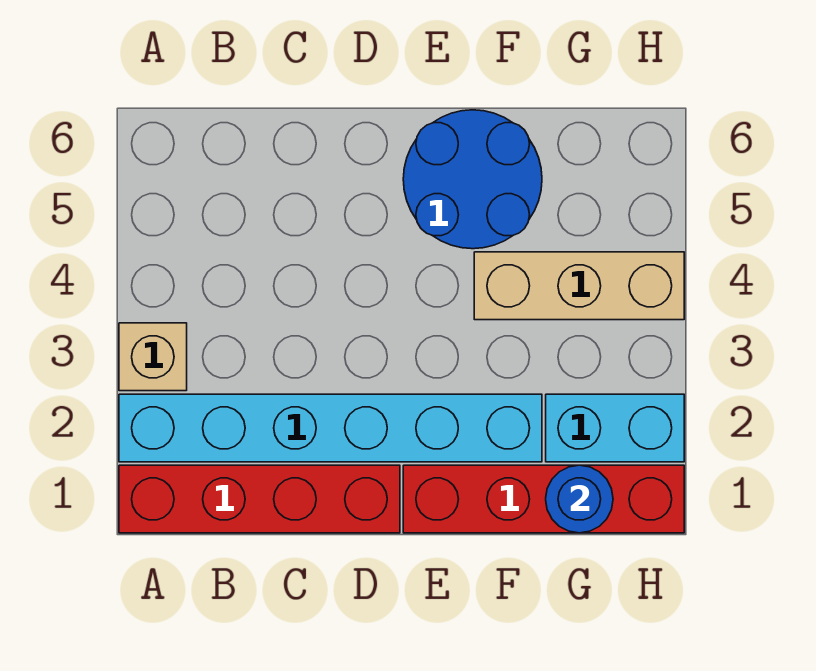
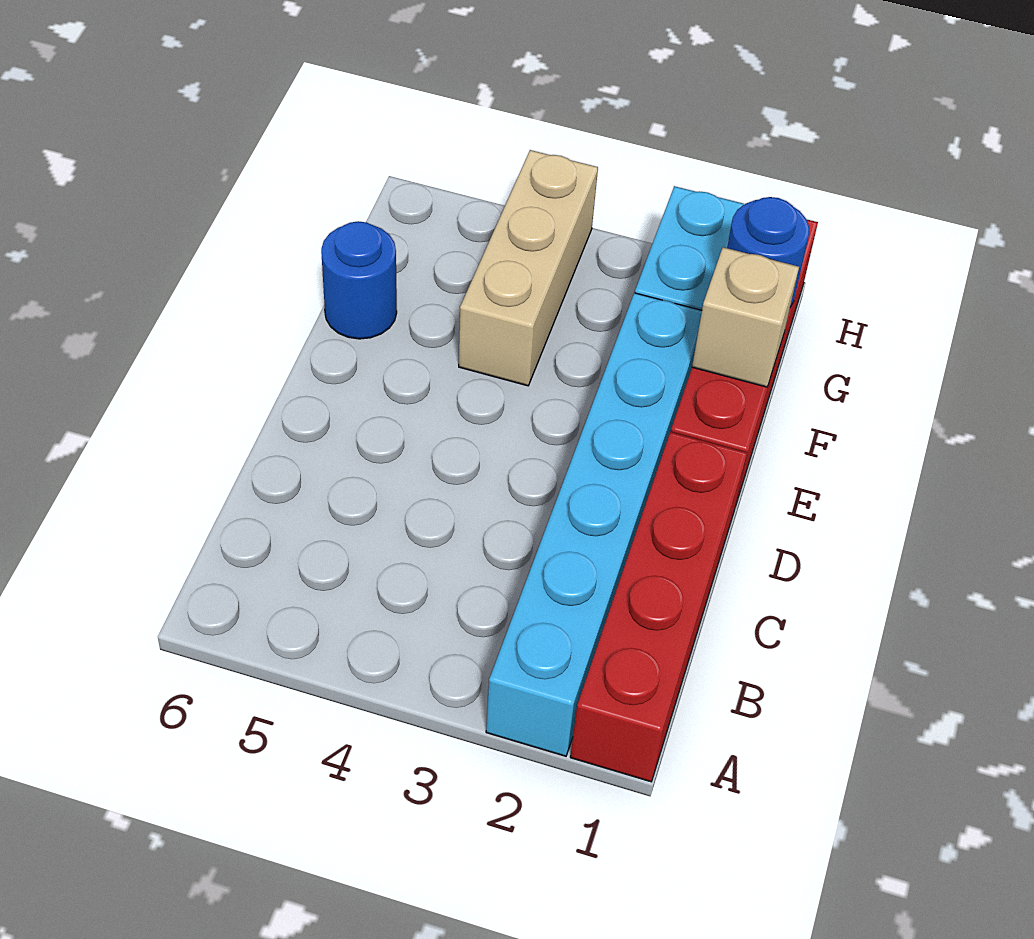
tan 1x1 brick [119,323,187,391] -> tan 1x1 brick moved to [692,247,799,387]
blue 2x2 round brick [403,110,542,249] -> blue 1x1 round brick [321,221,397,339]

